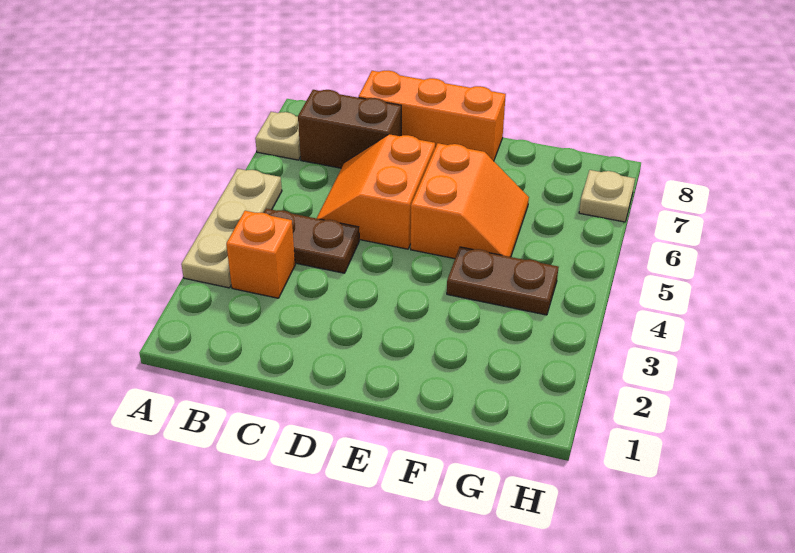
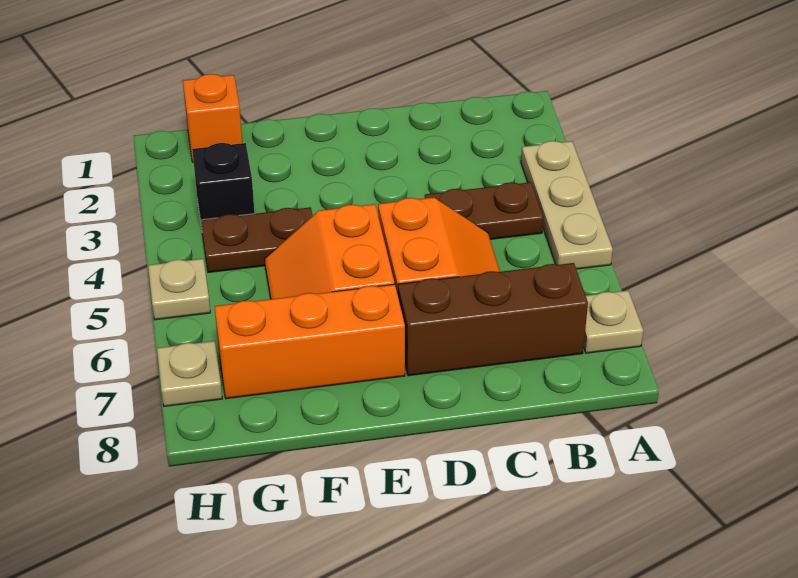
orange 1x1 brick [226,211,295,298] -> orange 1x1 brick moved to [183,74,242,162]
brown 1x2 brick [298,90,401,168] -> brown 1x3 brick [398,263,588,376]
orange 1x3 brick [359,71,506,161] -> orange 1x3 brick moved to [214,284,405,399]
none -> black 1x1 brick [192,143,255,228]
none -> tan 1x1 plate [148,259,210,320]

